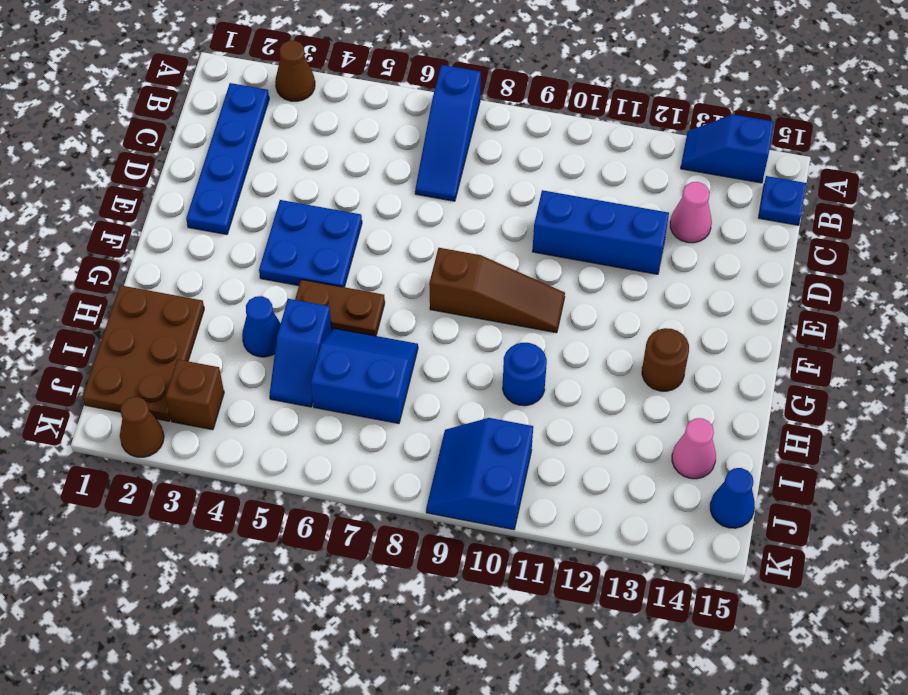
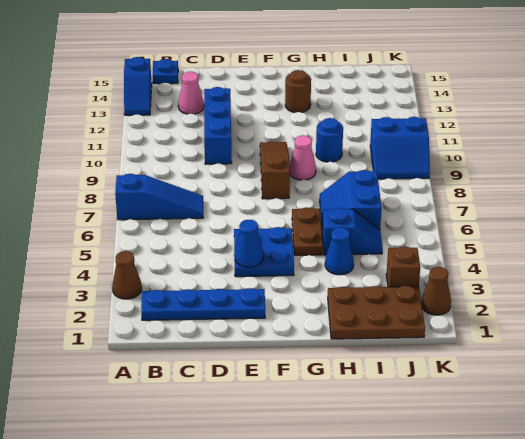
pink 1x1 cone [672,418,716,479] -> pink 1x1 cone moved to [290,135,316,180]
blue 1x1 cone [710,468,755,528] -> blue 1x1 cone moved to [234,220,263,267]

